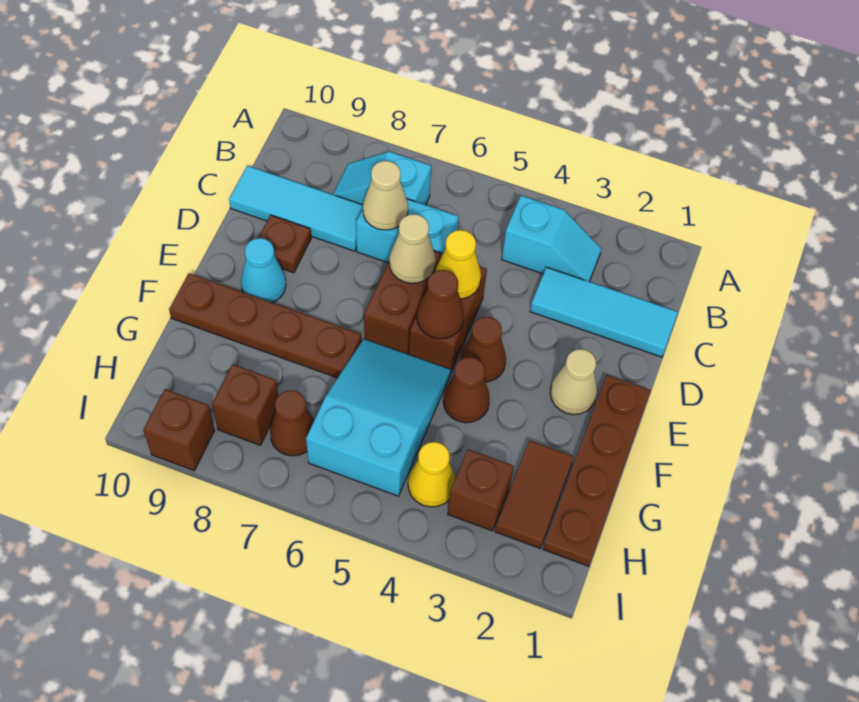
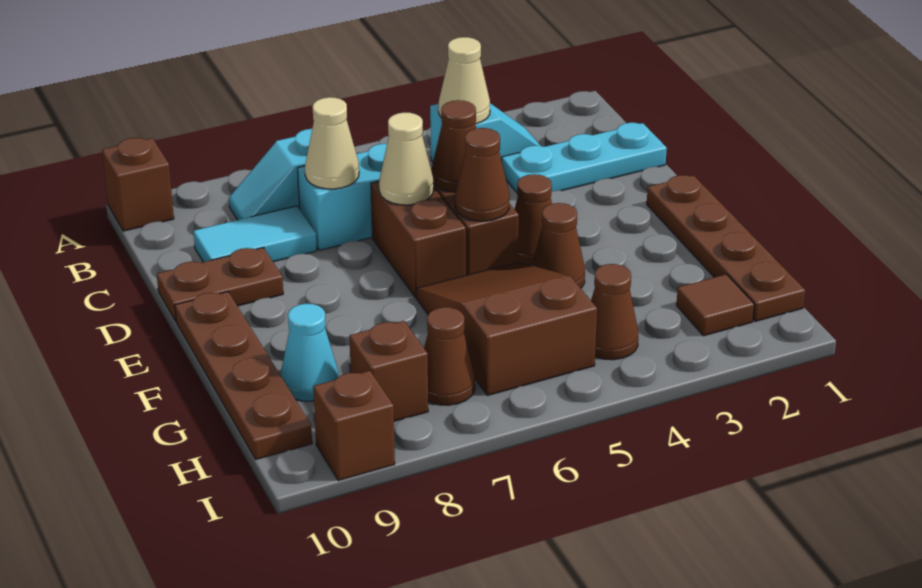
cyan 1x3 tile [530,267,678,357] -> cyan 1x3 plate [502,123,667,192]
cyan 1x3 tile [229,166,363,251] -> cyan 1x2 tile [193,206,317,262]
yellow 1x1 cone [435,230,481,299] -> brown 1x1 cone [432,100,476,192]
brown 1x1 plate [258,215,311,273] -> brown 1x2 plate [157,248,283,321]
tan 1x1 cone [550,349,597,414] -> tan 1x1 cone moved to [439,37,490,124]
cyan 1x1 cone [241,238,286,303] -> cyan 1x1 cone moved to [280,304,339,401]
cyan 2x3 slope [306,339,451,496] -> brown 2x3 slope [416,262,597,396]
brown 1x4 plate [169,273,362,378] -> brown 1x4 plate turned to [175,292,312,459]
brown 1x2 tile [495,440,574,549] -> brown 1x1 tile [676,274,754,336]
brown 1x1 brick [448,449,514,531] -> brown 1x1 brick moved to [102,138,174,231]
yellow 1x1 cone [408,442,455,507] -> brown 1x1 cone [591,264,638,360]

